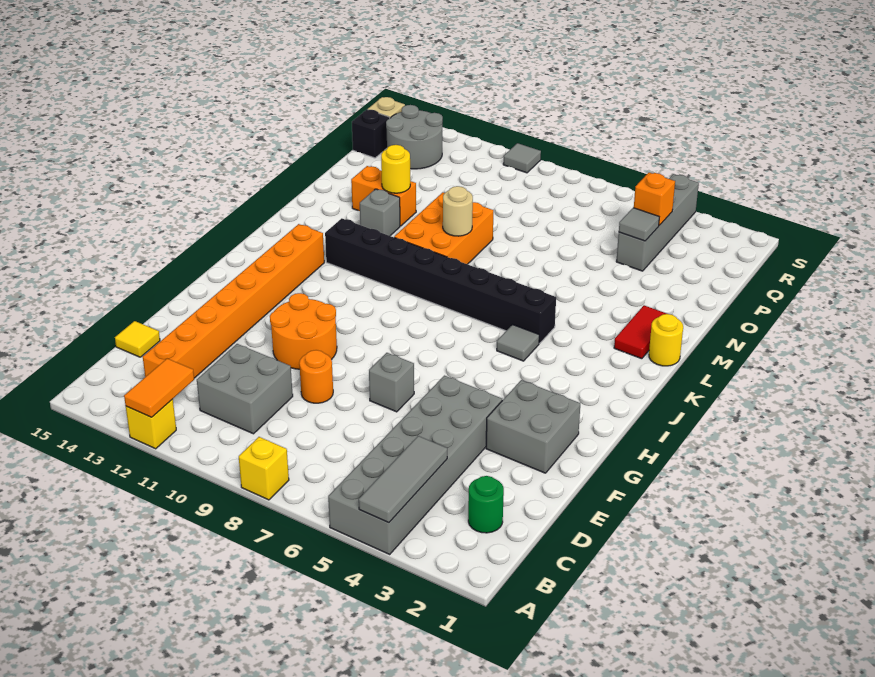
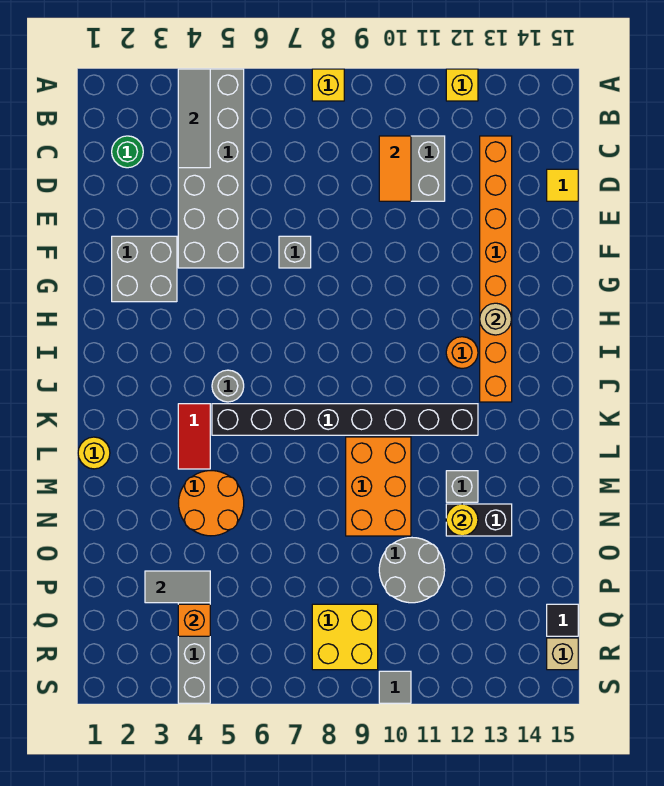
orange 1x2 tile [124,359,194,417] -> orange 1x2 tile moved to [379,136,411,201]
orange 1x1 round brick [299,350,333,403] -> orange 1x1 round brick moved to [446,337,478,368]
orange 2x2 round brick [270,293,337,369] -> orange 2x2 round brick moved to [179,471,244,536]
grey 1x1 tile [497,325,539,361] -> grey 1x1 round brick [212,370,244,402]
red 1x2 tile [614,305,667,359] -> red 1x2 tile moved to [178,404,210,469]
tan 1x1 round brick [443,186,473,236] -> tan 1x1 round brick moved to [480,303,512,335]
orange 1x2 brick [351,166,416,226] -> black 1x2 brick [446,504,512,536]
grey 1x1 tile [619,208,659,241] -> grey 1x2 tile [145,571,210,603]
none -> yellow 2x2 brick [312,604,378,670]
grey 2x2 round brick [386,105,443,169] -> grey 2x2 round brick moved to [379,538,445,603]
black 1x1 brick [352,110,390,158] -> black 1x1 tile [547,604,578,636]

